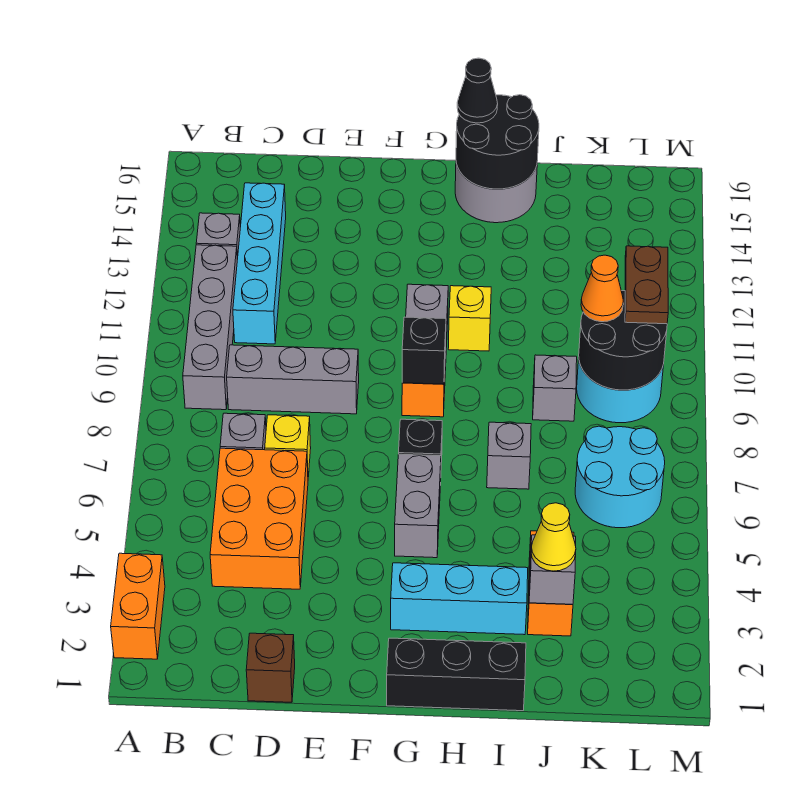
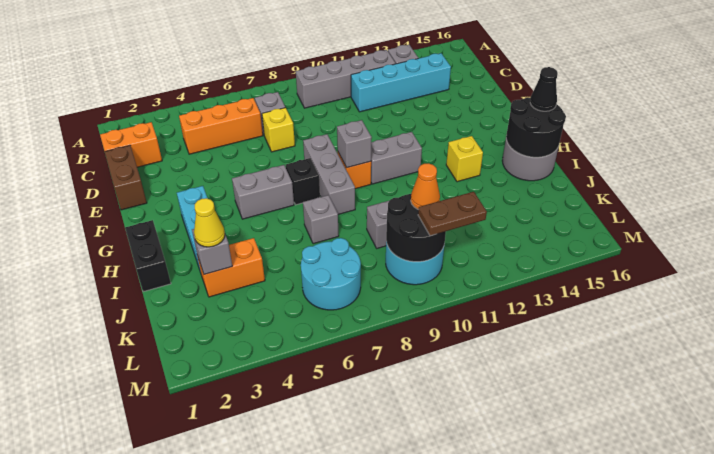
orange 1x2 brick [111,553,165,659] -> orange 1x2 brick moved to [100,122,162,167]
orange 2x3 brick [210,448,308,589] -> orange 1x3 brick [179,98,263,154]
grey 1x3 brick [227,345,359,414] -> grey 1x3 brick moved to [303,134,355,214]
brown 1x1 brick [246,633,295,702] -> brown 1x2 brick [105,145,147,210]
black 1x3 brick [387,638,526,711] -> black 1x2 brick [125,220,171,292]
black 1x1 brick [402,317,446,384] -> grey 1x1 brick [337,120,372,168]
yellow 1x1 brick [448,286,491,351] -> yellow 1x1 brick moved to [446,136,483,182]

